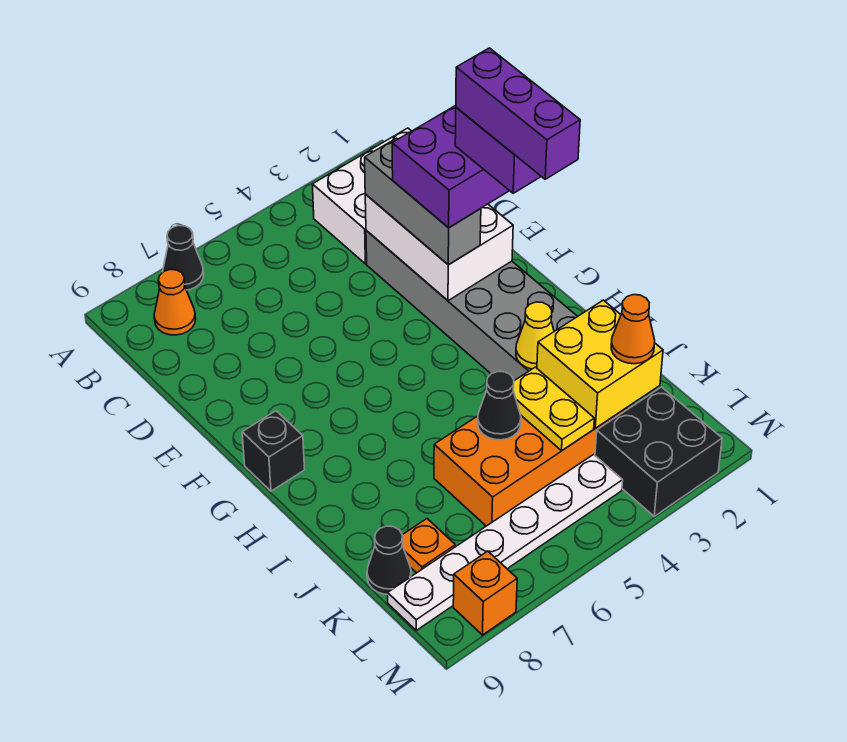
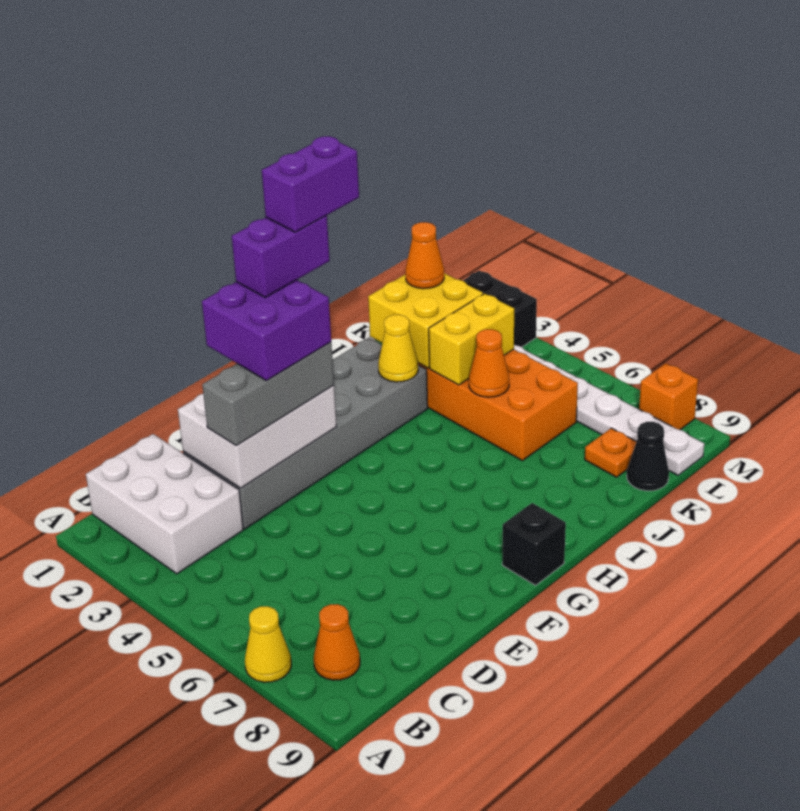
black 1x1 cone [163,226,204,290] -> yellow 1x1 cone [245,606,291,682]
purple 1x3 brick [456,48,580,179] -> purple 1x2 brick [262,136,359,232]
yellow 1x2 plate [513,367,594,451] -> yellow 1x2 brick [429,293,514,385]
black 1x1 cone [478,372,521,440] -> orange 1x1 cone [469,329,509,397]

